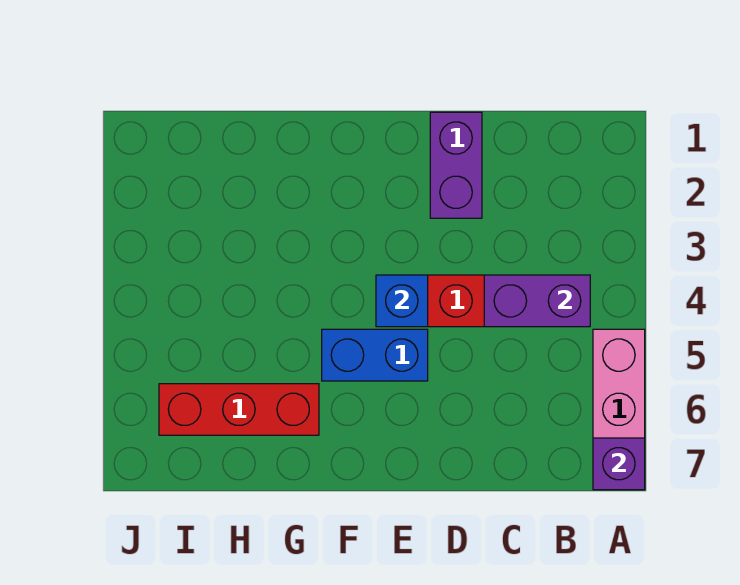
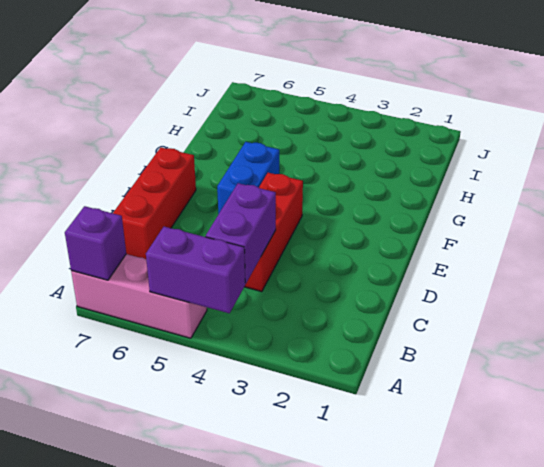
purple 1x2 brick [430,112,482,218] -> purple 1x2 brick moved to [146,227,245,313]
blue 1x1 brick [376,275,428,327] -> none
red 1x3 brick [159,384,319,435] -> red 1x3 brick moved to [113,147,196,259]

